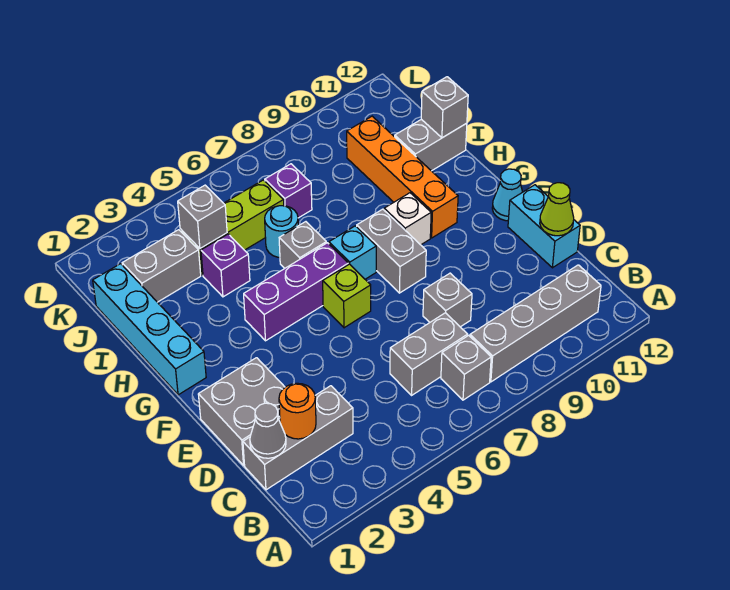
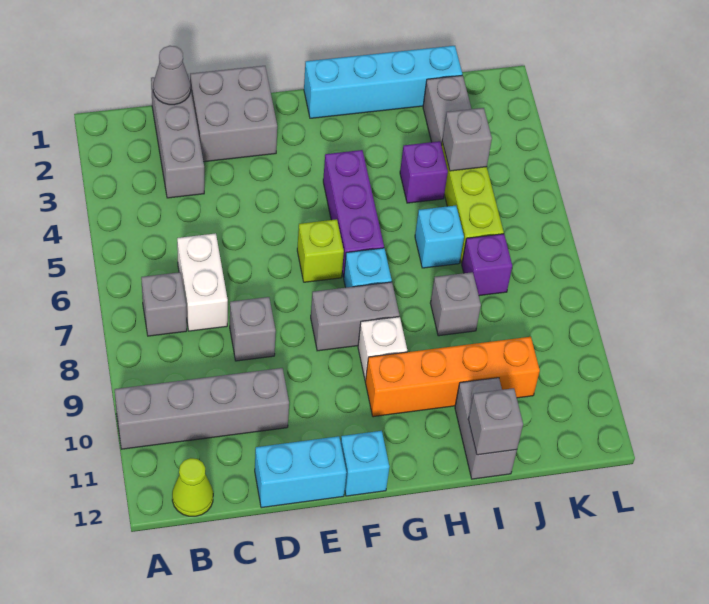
grey 1x4 brick [470,265,601,382] -> grey 1x4 brick turned to [115,368,289,449]
orange 1x1 round brick [279,383,316,439] -> none
grey 1x2 brick [390,313,468,395] -> white 1x2 brick [177,233,228,331]
lime 1x1 cone [540,183,574,236] -> lime 1x1 cone moved to [172,458,213,516]
cyan 1x1 cone [492,169,522,221] -> cyan 1x1 brick [341,431,389,496]
grey 1x1 brick [279,222,326,268] -> grey 1x1 brick moved to [430,272,481,336]
cyan 1x1 round brick [265,206,298,257] -> cyan 1x1 brick [415,206,464,268]

